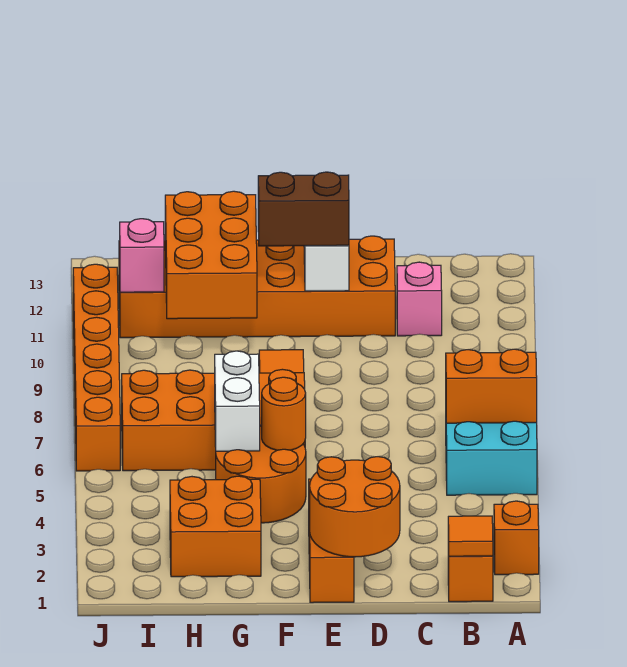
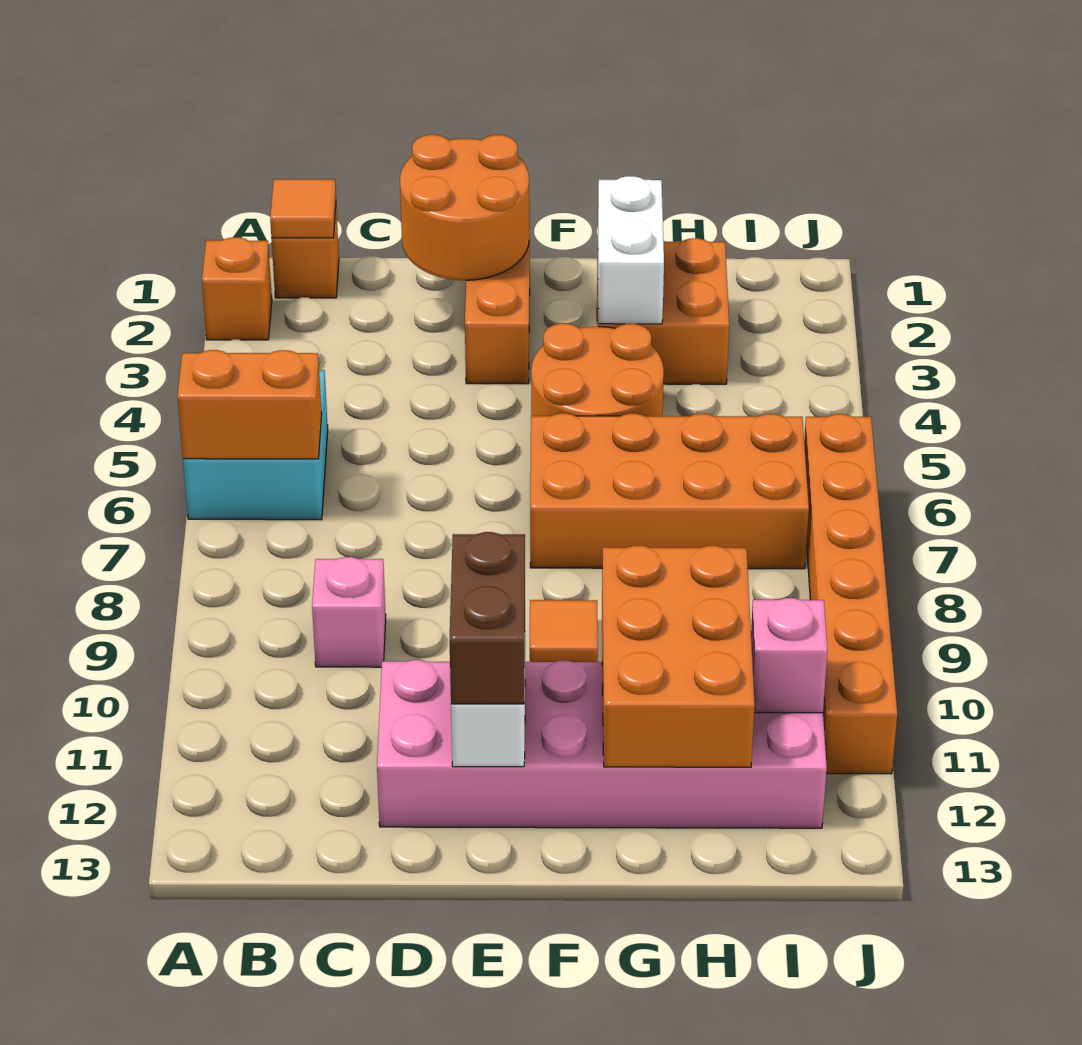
pink 1x1 brick [397,262,442,336] -> pink 1x1 brick moved to [312,557,386,667]
orange 2x6 brick [119,236,395,338] -> pink 2x6 brick [377,660,827,828]
brown 1x2 brick [258,172,349,246] -> brown 1x2 brick turned to [450,532,525,704]
orange 1x1 round brick [262,377,306,450] -> none
white 1x2 brick [215,351,260,451] -> white 1x2 brick moved to [598,176,664,324]

